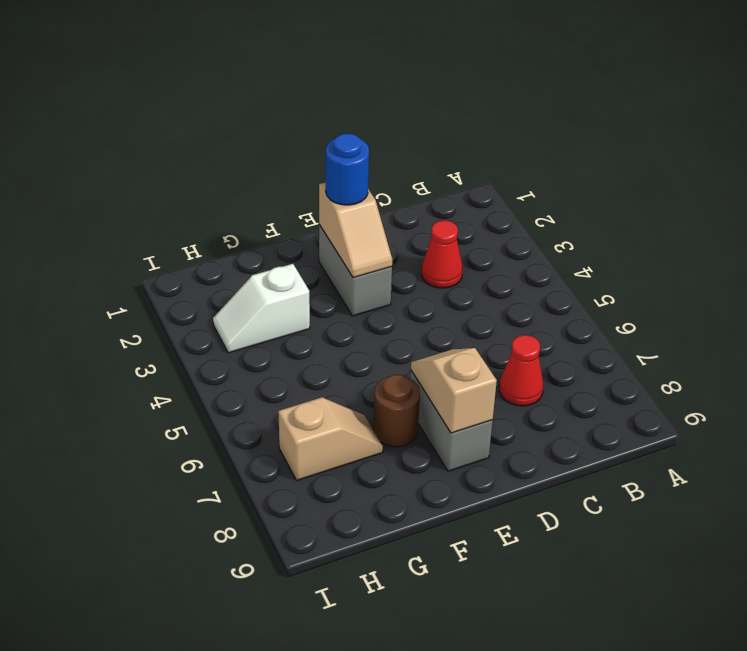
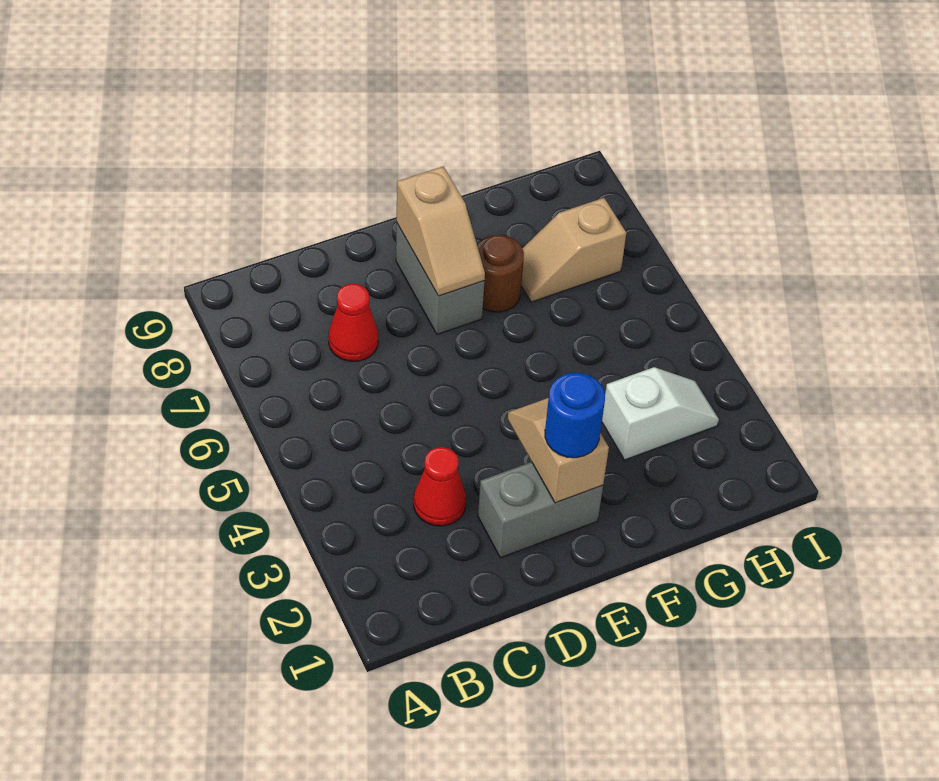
grey 1x2 brick [319,225,392,316] -> grey 1x2 brick turned to [478,462,603,558]

